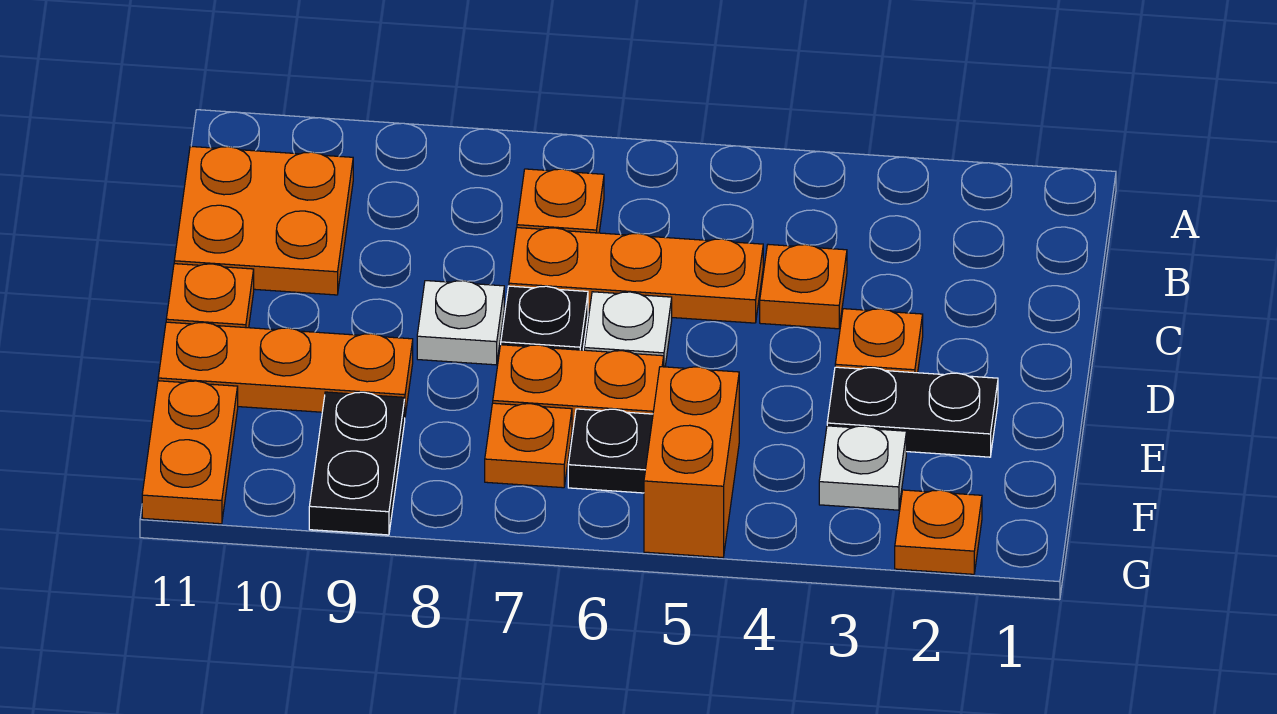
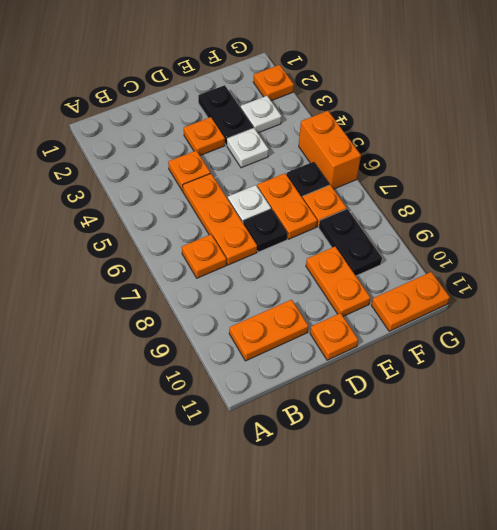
orange 2x2 plate [174,146,353,295] -> orange 1x2 plate [229,300,308,361]
white 1x1 plate [417,281,504,365] -> white 1x1 plate moved to [227,128,269,168]
orange 1x3 plate [158,322,413,415] -> orange 1x2 plate [306,247,371,316]
orange 1x2 brick [644,367,739,557] -> orange 1x2 brick turned to [299,111,361,189]
black 1x2 plate [309,392,405,535] -> black 1x2 plate turned to [319,209,382,276]

